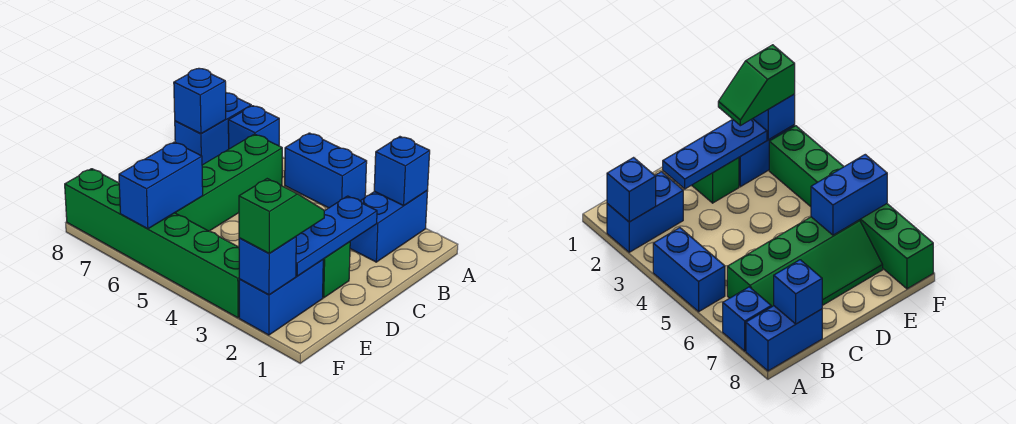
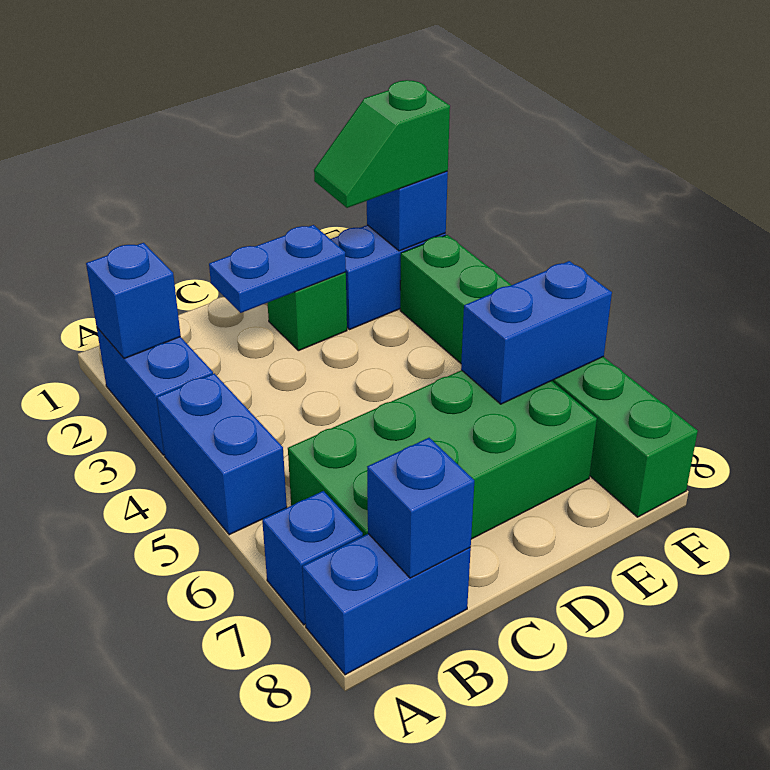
blue 1x2 brick [350,191,428,262] -> blue 1x2 brick turned to [97,328,213,455]
green 2x4 slope [175,134,282,231] -> green 2x4 brick [288,370,597,539]
blue 1x3 plate [296,196,377,276] -> blue 1x2 plate [209,225,346,313]

